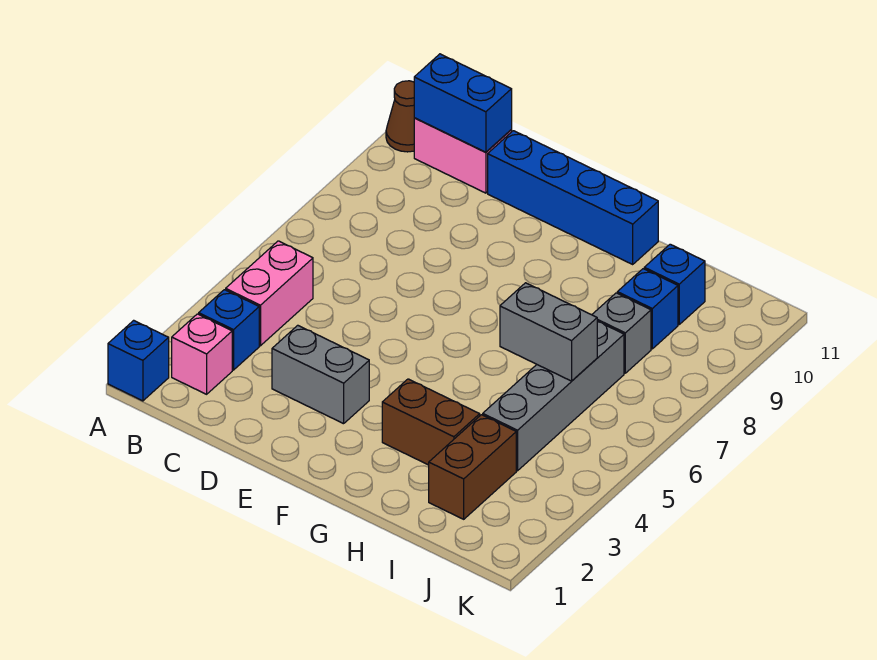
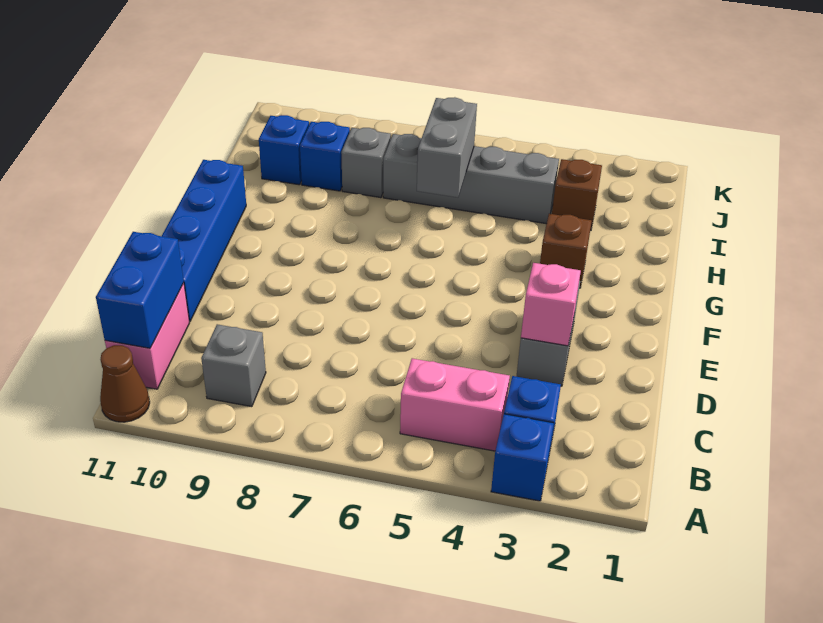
blue 1x1 brick [108,320,169,401] -> blue 1x1 brick moved to [491,414,554,501]
pink 1x1 brick [172,314,232,394] -> pink 1x1 brick moved to [521,263,581,346]
none -> grey 1x1 brick [201,324,266,407]
brown 1x2 brick [382,379,480,465] -> brown 1x1 brick [540,214,592,288]
brown 1x2 brick [429,415,516,519] -> brown 1x1 brick [552,159,602,231]

